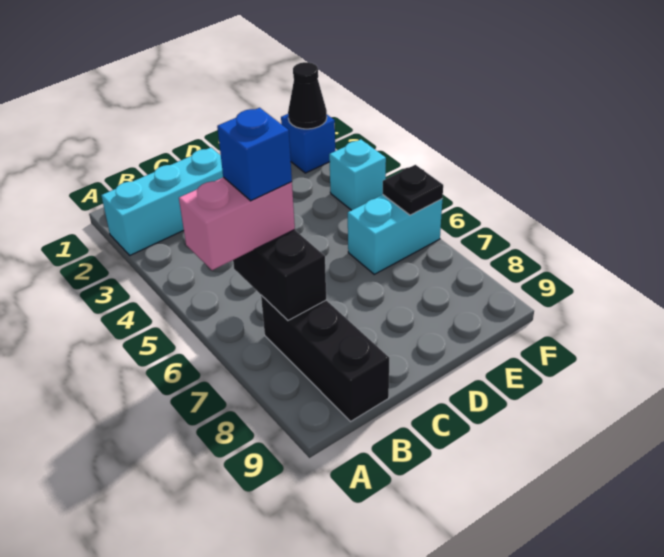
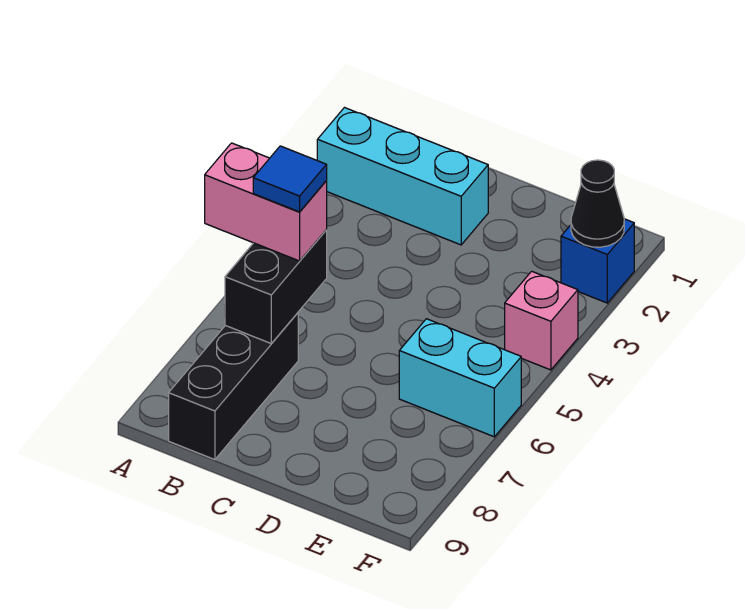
blue 1x1 brick [217,108,292,201] -> blue 1x1 tile [253,146,327,212]
cyan 1x1 brick [329,139,386,210] -> pink 1x1 brick [505,271,578,370]
black 1x1 plate [383,165,443,215] -> none

